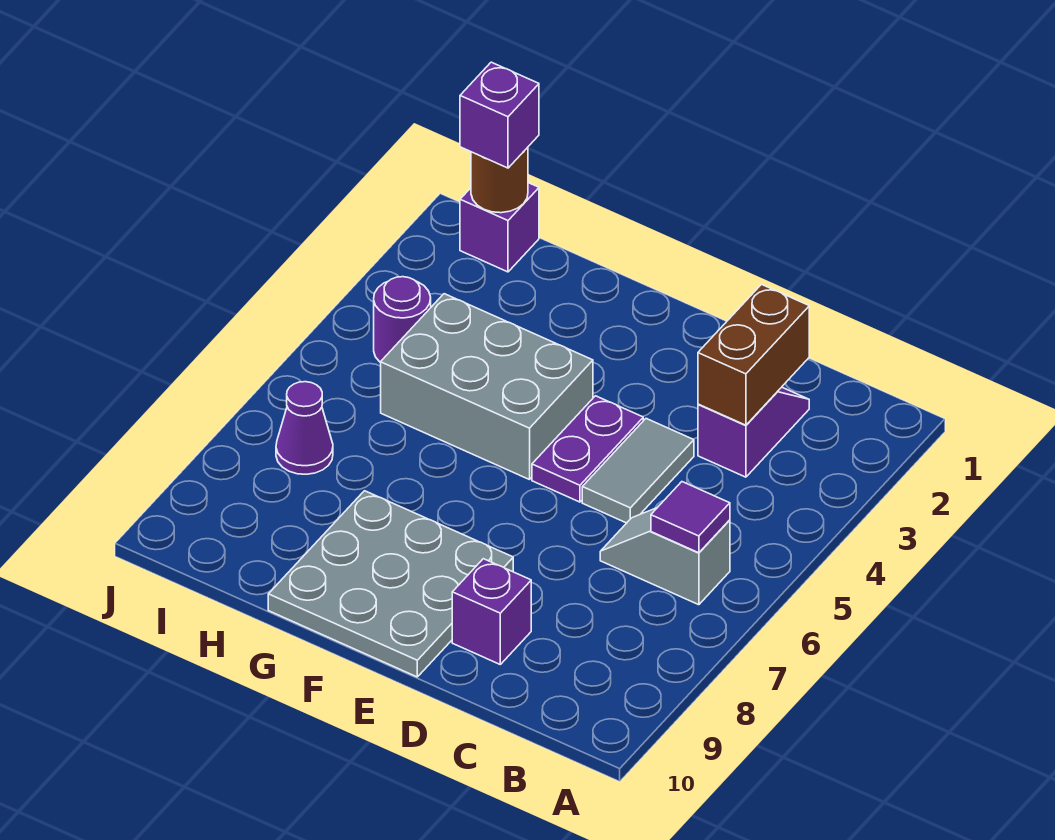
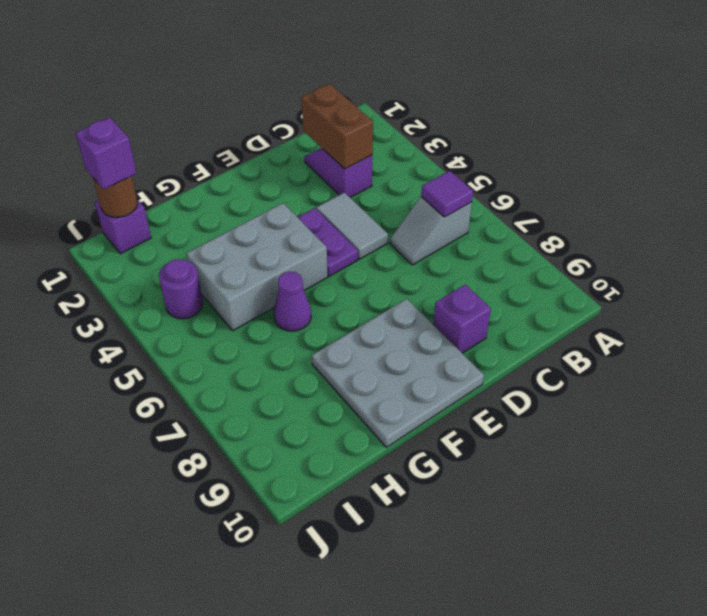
purple 1x1 cone [276,382,333,474] -> purple 1x1 cone moved to [274,272,311,331]

